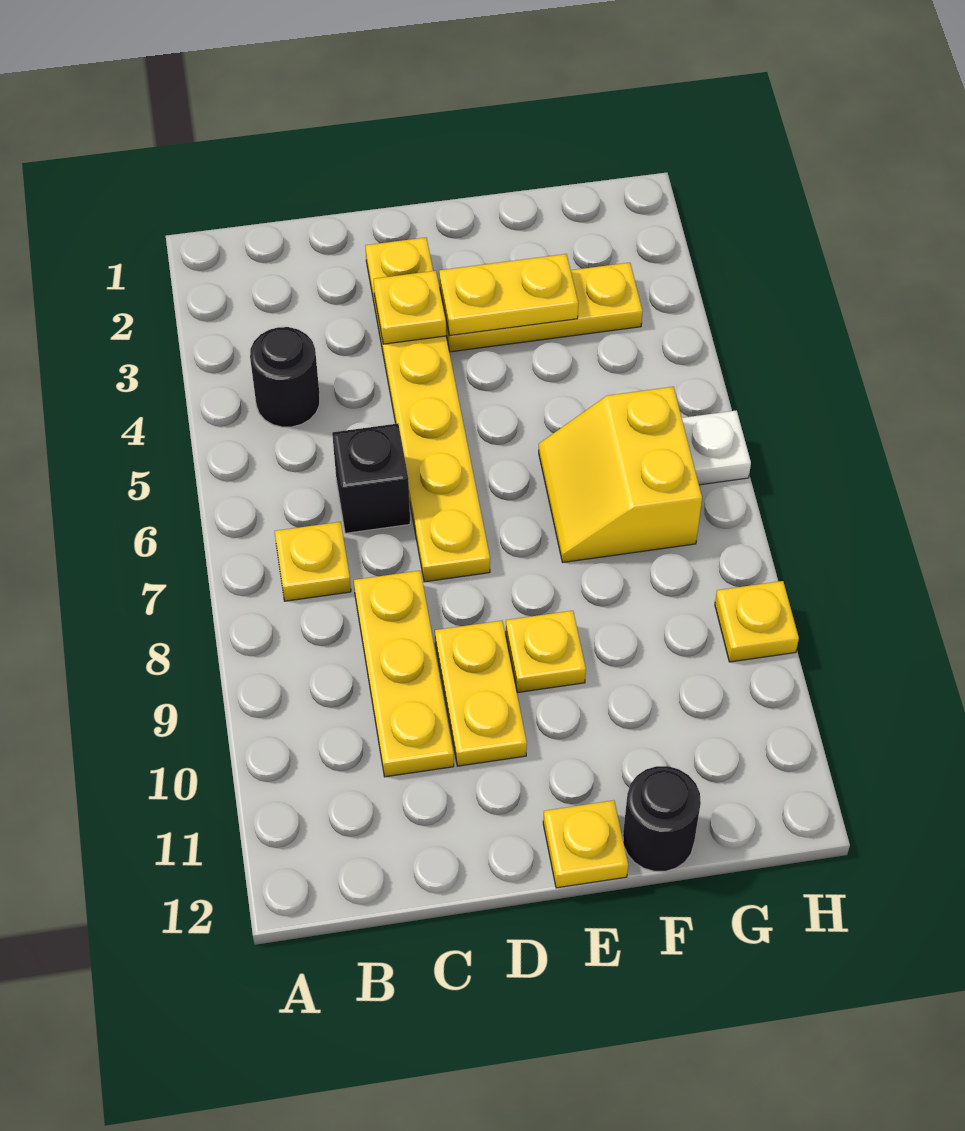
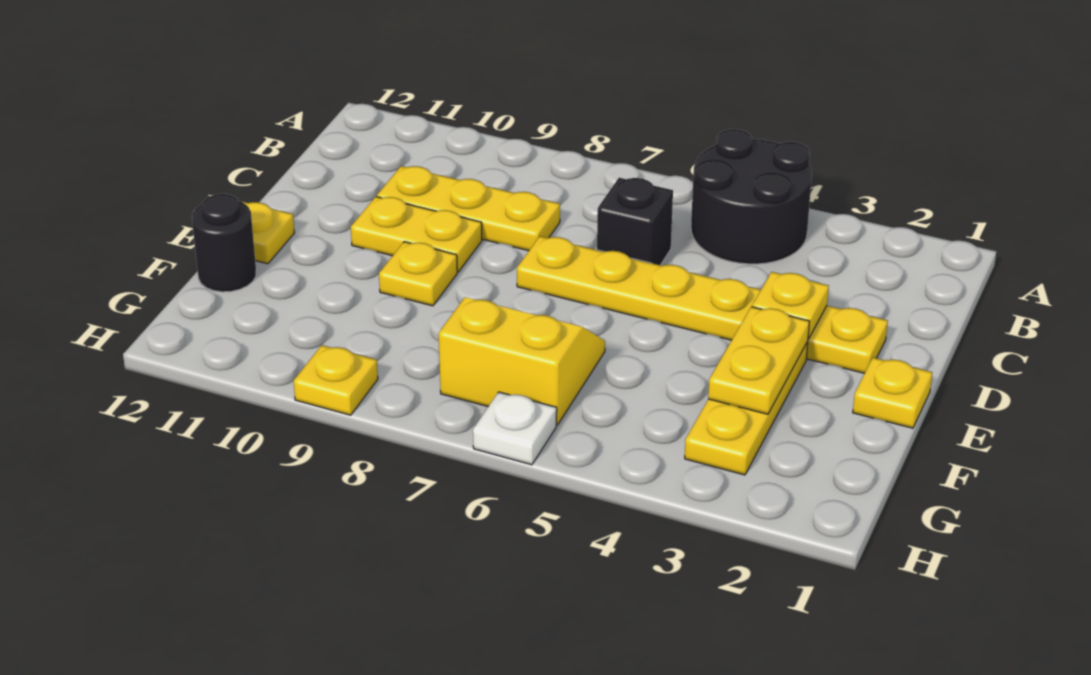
black 1x1 round brick [250,327,320,427] -> black 2x2 round brick [691,129,812,264]
yellow 1x1 plate [275,522,351,601] -> yellow 1x1 plate moved to [853,358,932,428]

